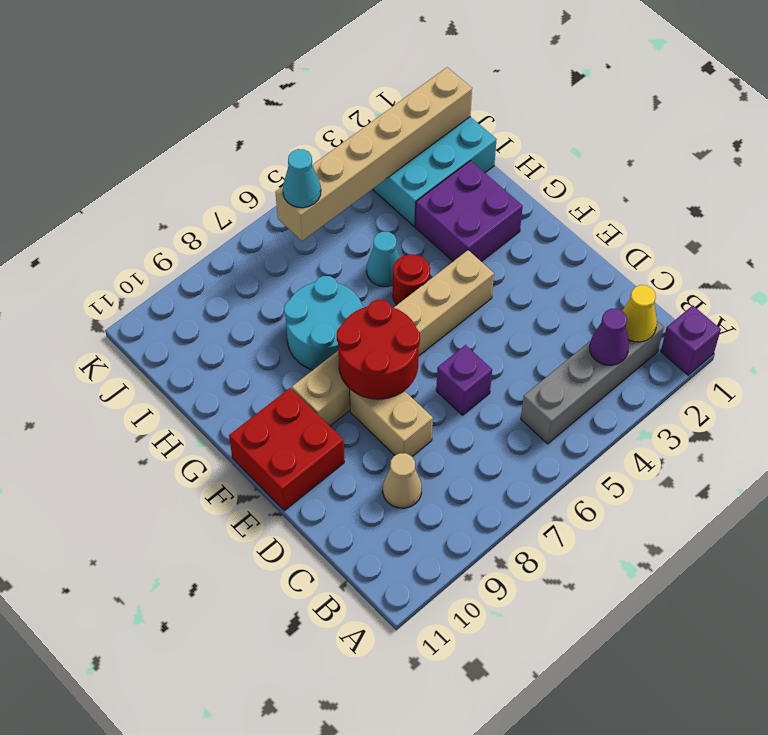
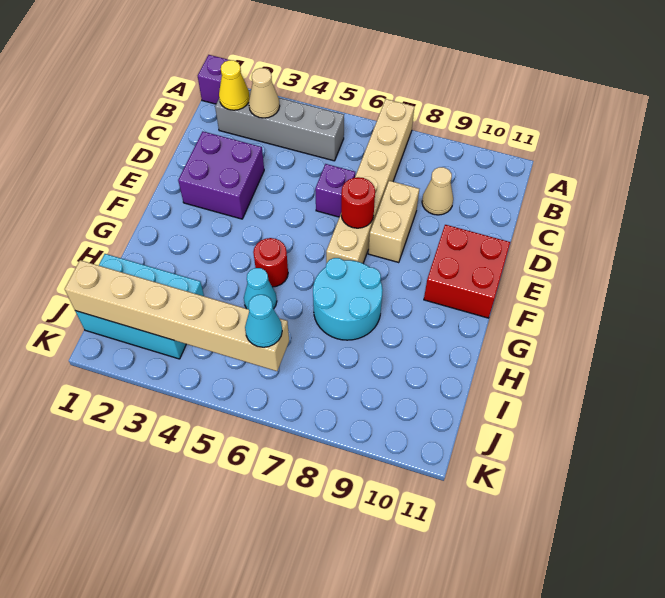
purple 1x1 cone [590,309,629,365] -> tan 1x1 cone [249,68,280,118]
red 2x2 round brick [337,300,420,399] -> red 1x1 round brick [341,177,375,228]
tan 1x6 brick [292,250,494,426] -> tan 1x6 brick turned to [326,99,414,263]
purple 2x2 brick [415,161,523,262] -> purple 2x2 brick moved to [178,132,264,219]

